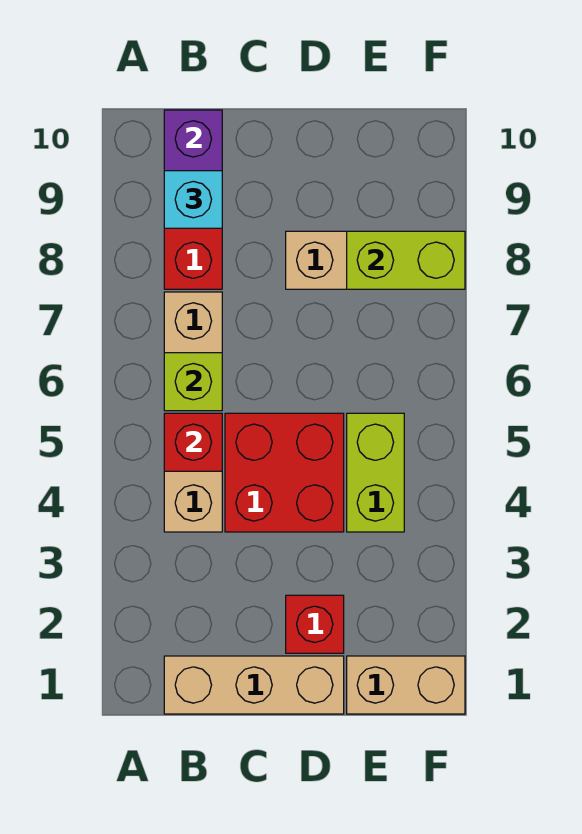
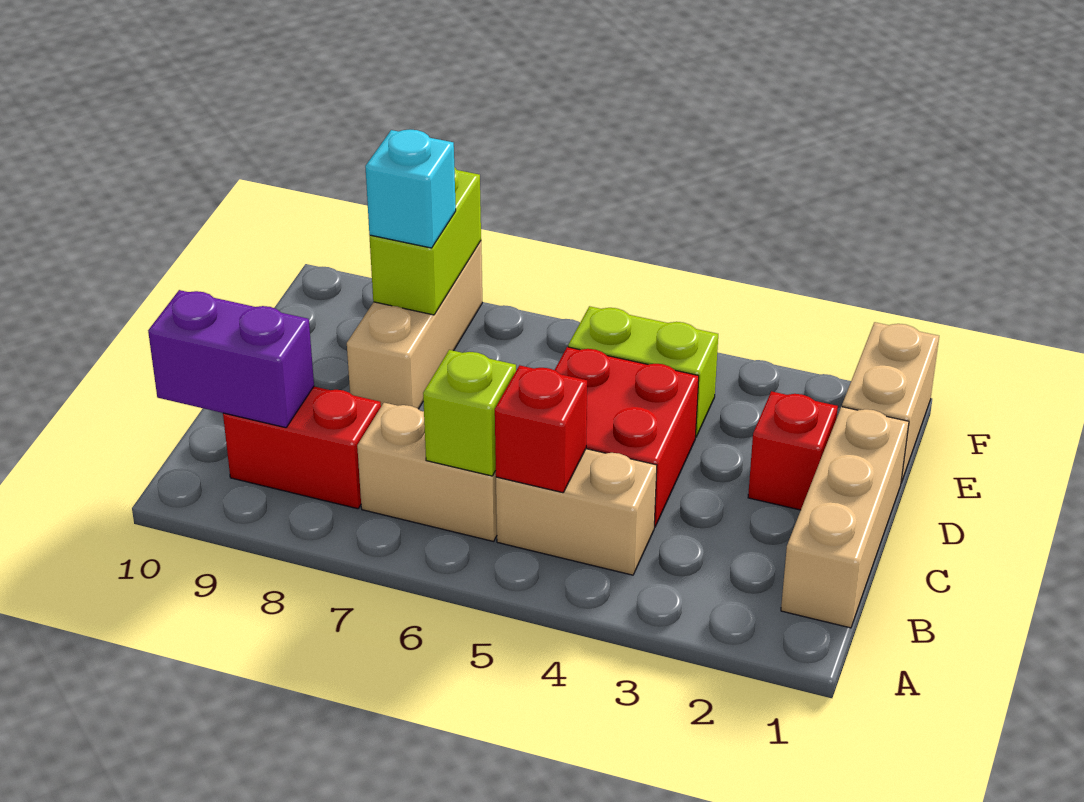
cyan 1x1 brick [164,171,222,228] -> cyan 1x1 brick moved to [365,130,456,248]

